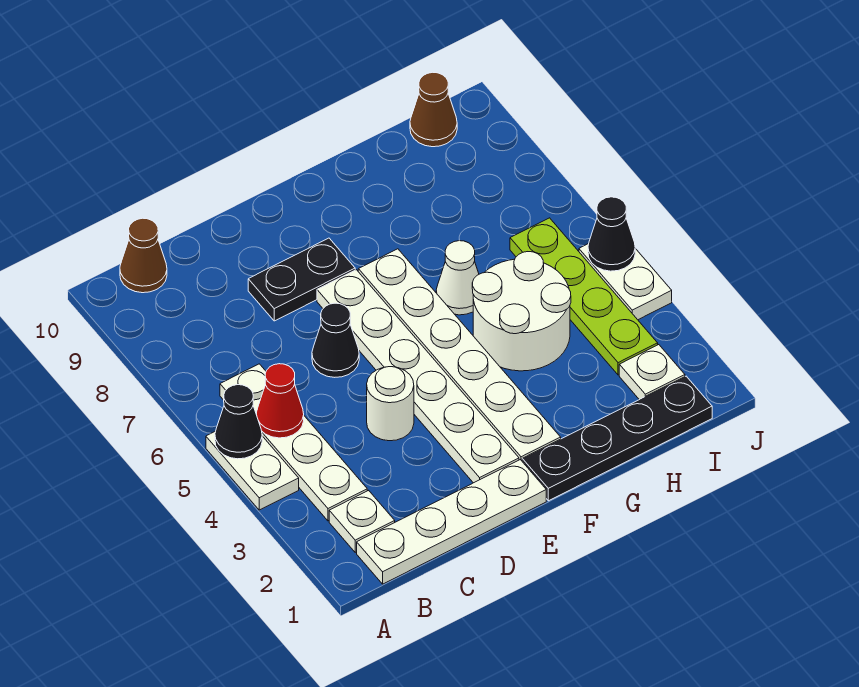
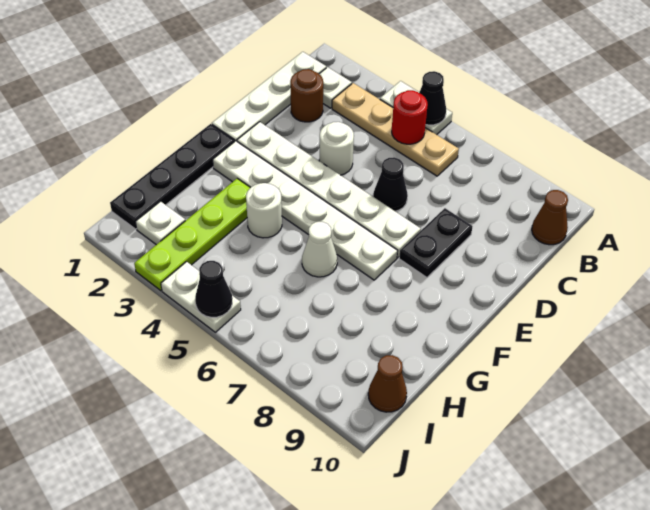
white 1x4 plate [220,364,367,521] -> tan 1x4 plate [332,83,459,176]
red 1x1 cone [256,364,304,438] -> red 1x1 round brick [392,90,428,144]
none -> brown 1x1 round brick [290,69,323,122]
white 2x2 round brick [472,252,571,371] -> white 1x1 round brick [246,183,282,238]
lime 1x4 plate [510,218,658,375] -> lime 1x4 plate turned to [134,179,250,291]

